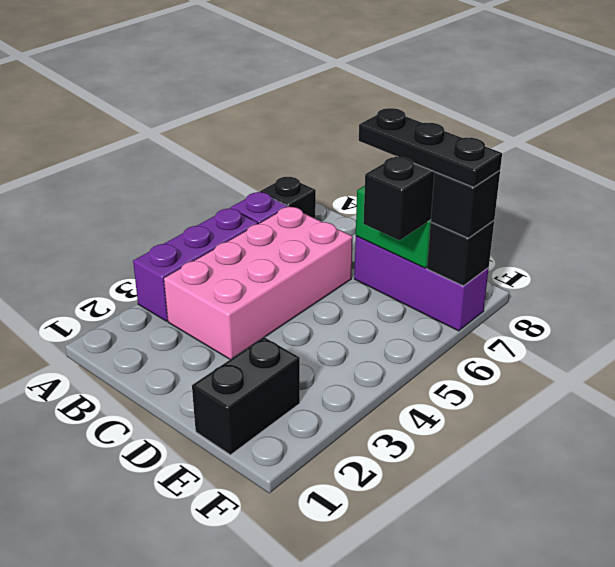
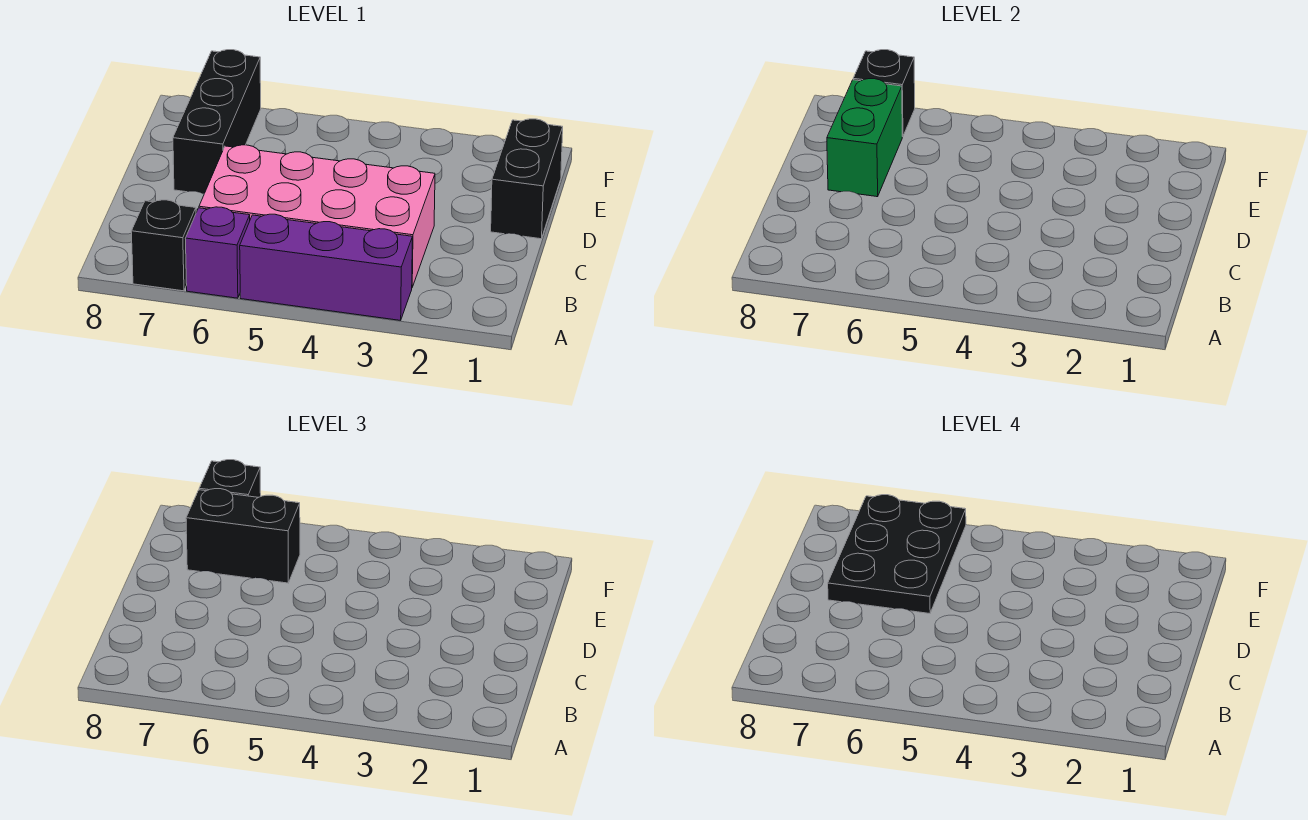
purple 1x3 brick [354,236,489,331] -> black 1x3 brick [173,50,261,194]
black 1x3 plate [359,108,502,187] -> black 2x3 plate [828,495,966,614]
black 1x2 brick [192,337,300,455] -> black 1x2 brick turned to [491,119,563,239]

